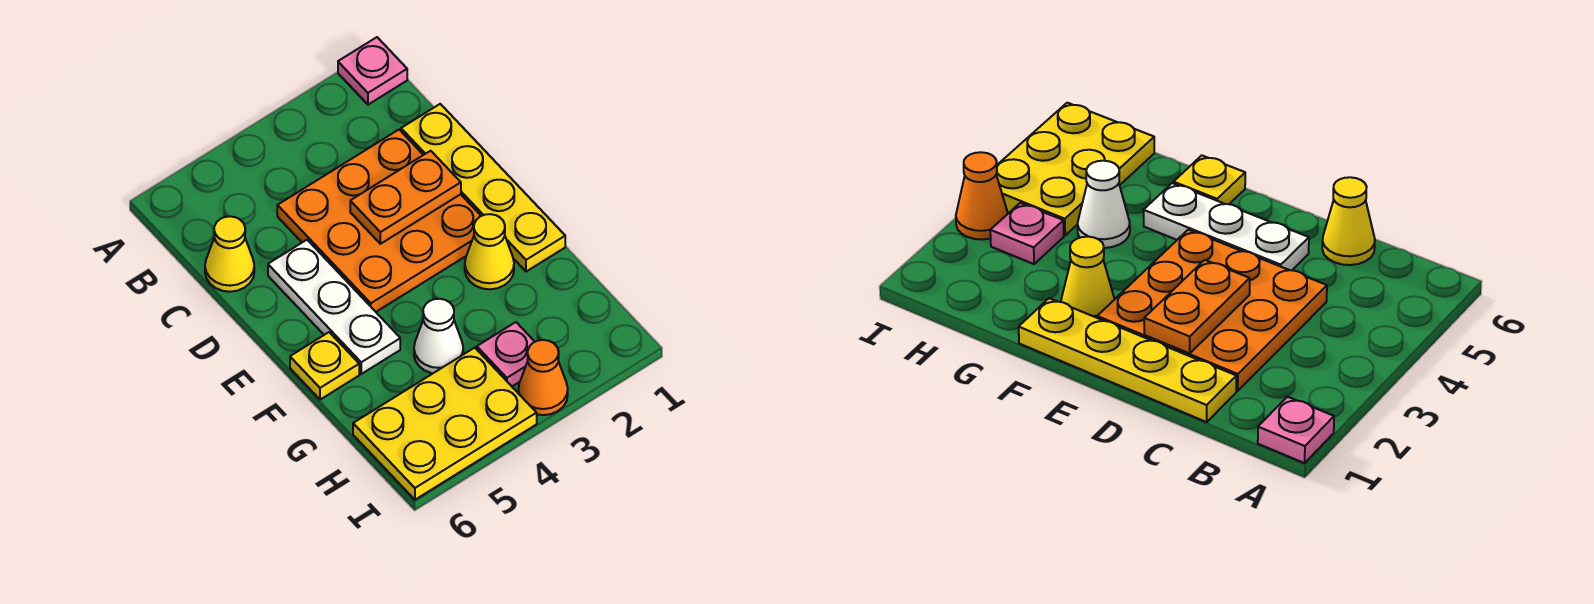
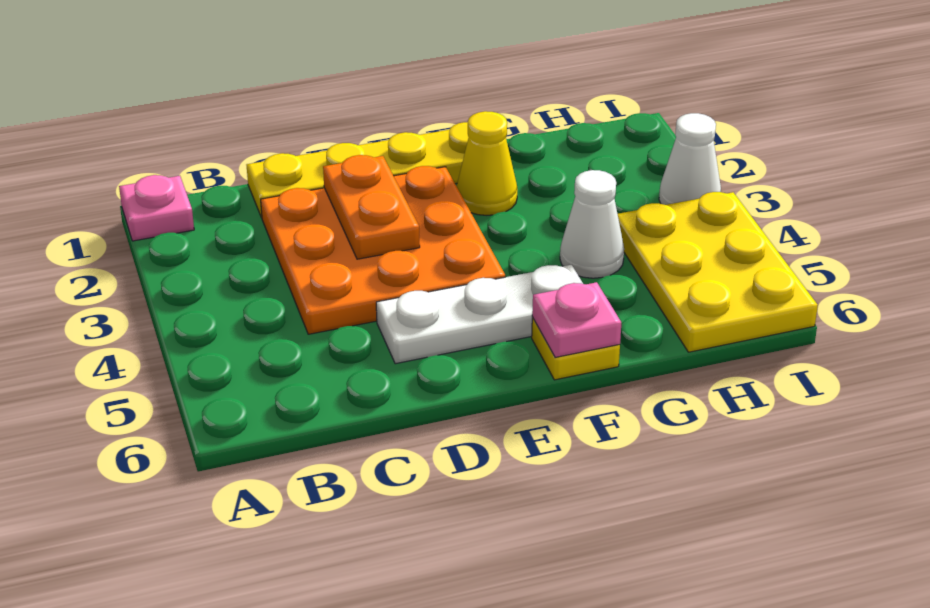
yellow 1x1 cone [205,216,254,292] -> none
pink 1x1 plate [477,322,535,386] -> pink 1x1 plate moved to [532,282,621,358]
orange 1x1 cone [518,340,568,415] -> white 1x1 cone [659,113,721,205]

